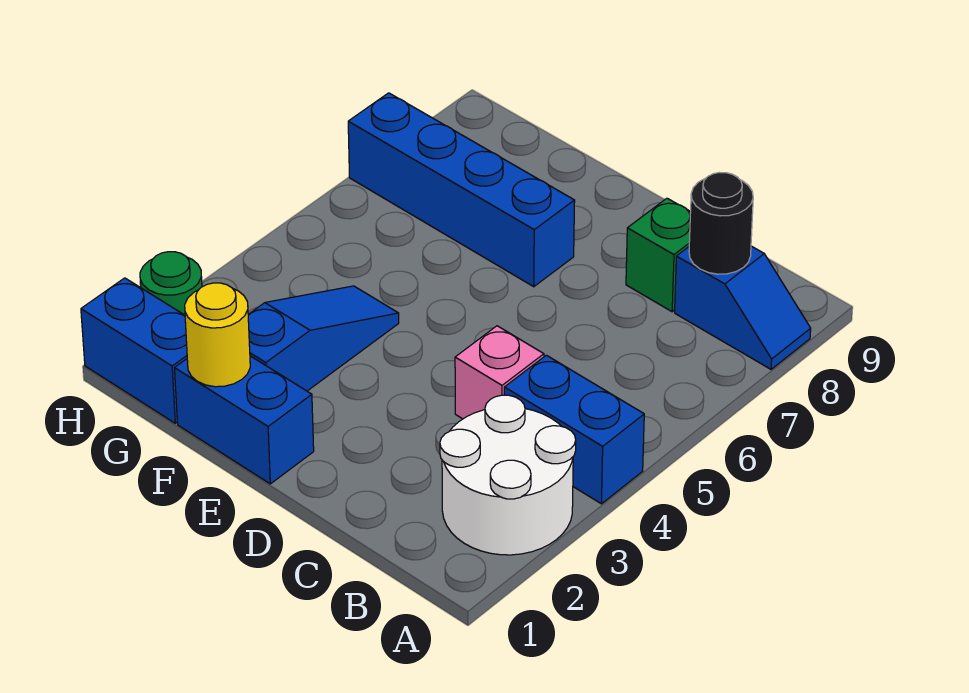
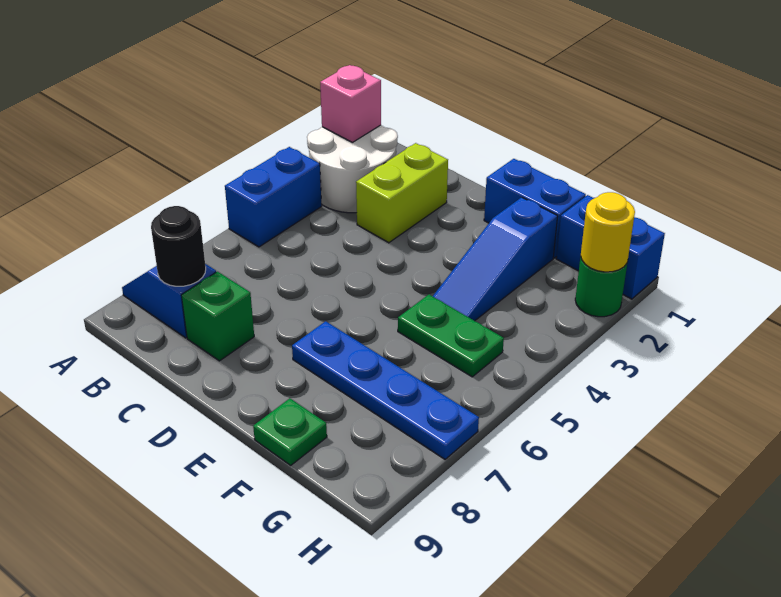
blue 1x2 brick [504,355,644,504] -> blue 1x2 brick turned to [225,147,322,247]
none -> lime 1x2 brick [356,143,448,243]
pink 1x1 brick [455,326,544,419] -> pink 1x1 brick moved to [320,65,381,142]
blue 1x4 brick [348,93,575,287] -> blue 1x4 plate [292,321,479,459]
yellow 1x1 round brick [185,283,250,387] -> yellow 1x1 round brick moved to [581,192,635,272]
none -> green 1x2 plate [398,294,504,377]
none -> green 1x1 plate [253,398,327,465]

